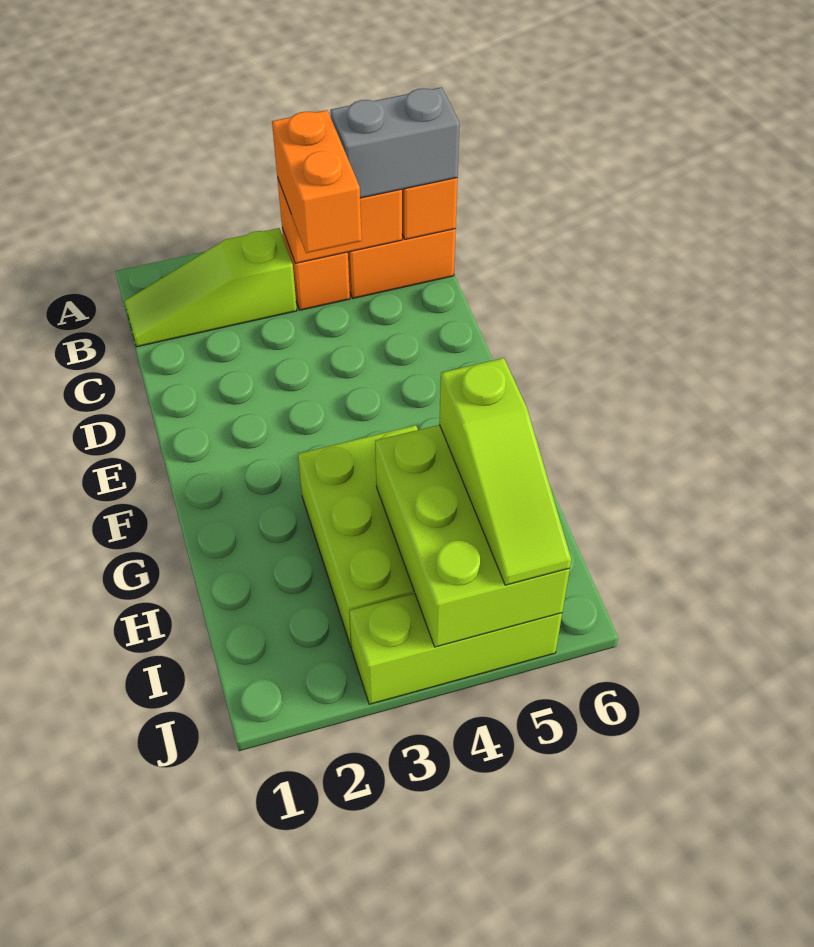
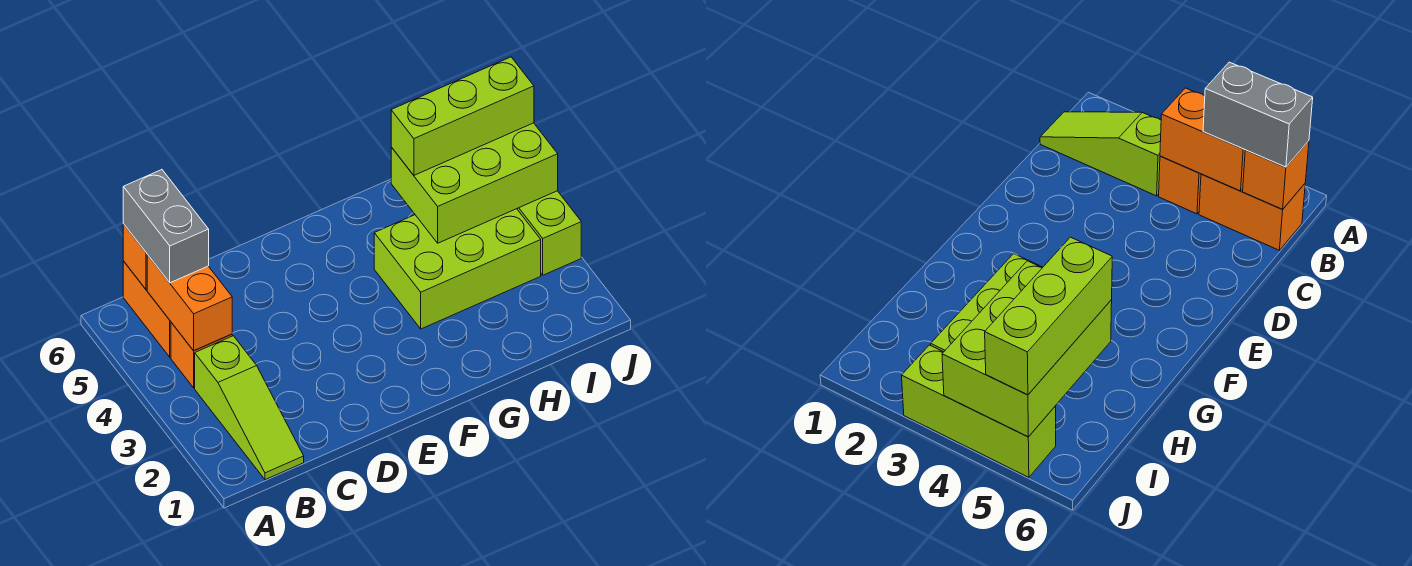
orange 1x2 brick [272,110,362,253] -> none
lime 1x3 slope [439,358,571,585] -> lime 1x3 brick [391,57,534,175]

